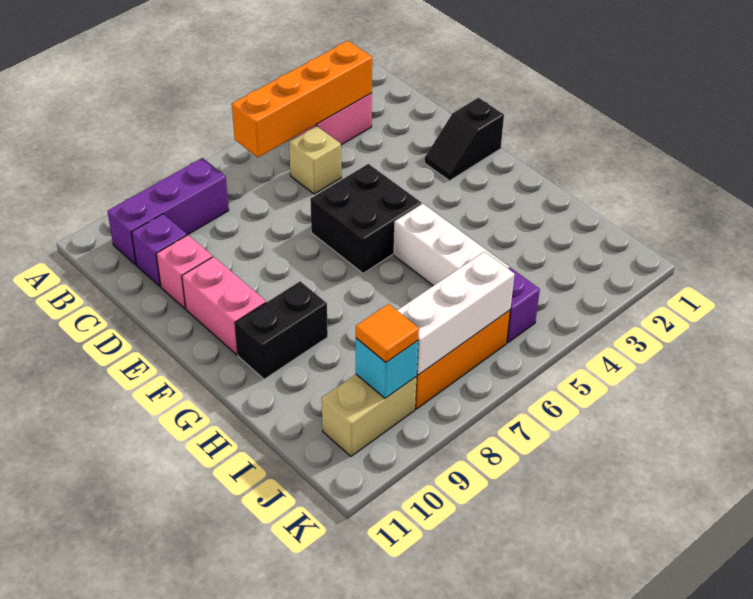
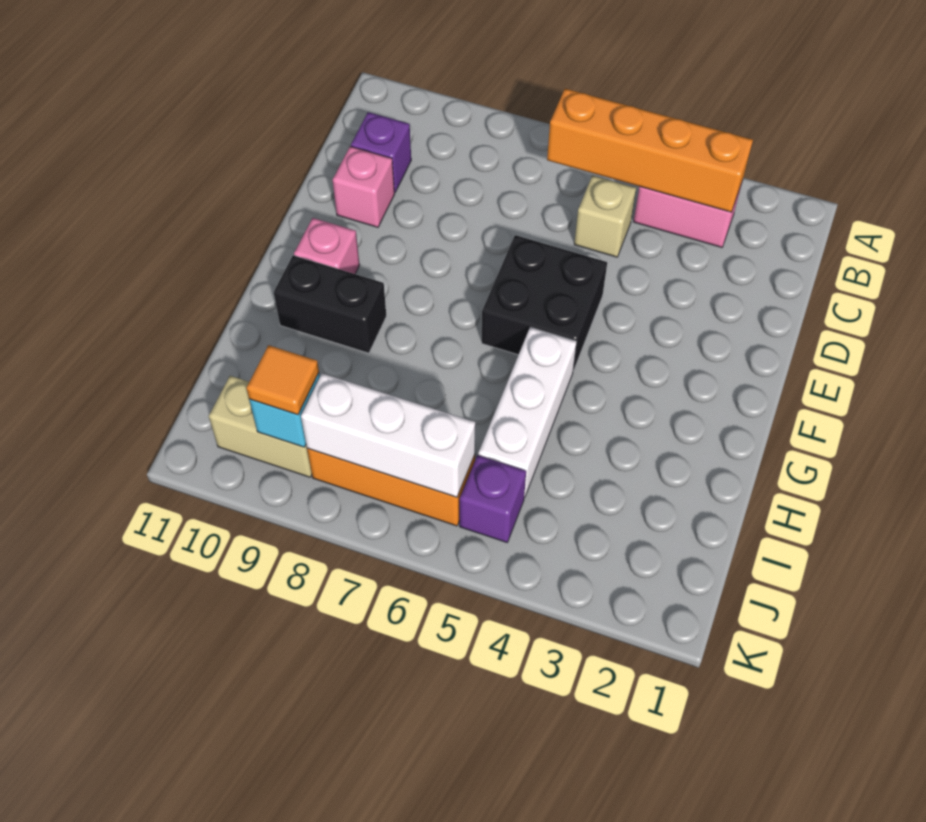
purple 1x3 brick [107,158,229,265] -> none
black 1x2 slope [425,98,504,181] -> none
pink 1x2 brick [182,257,266,355] -> pink 1x1 brick [294,218,359,274]

